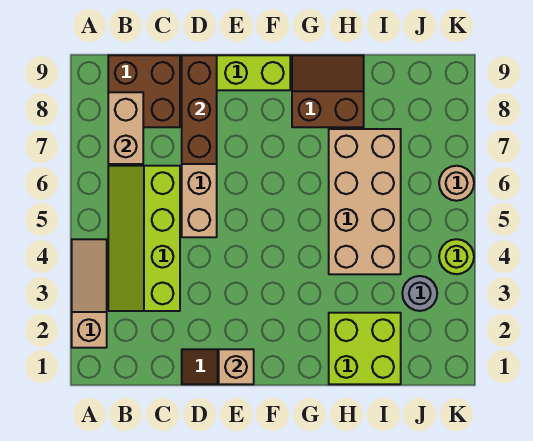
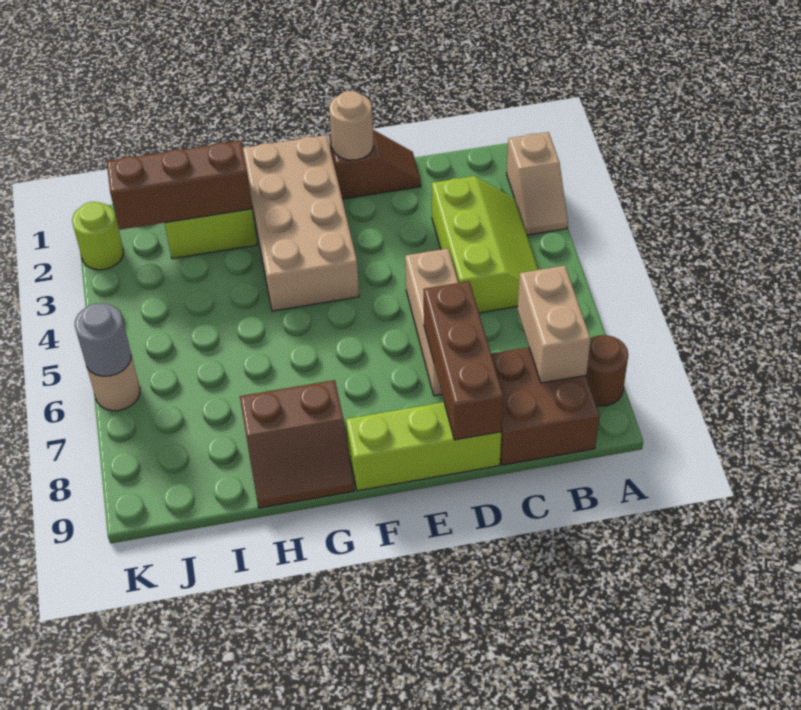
tan 1x3 slope [72,239,107,348] -> tan 1x2 slope [507,132,568,235]
none -> brown 1x1 round brick [586,335,628,406]
lime 2x4 slope [108,166,180,311] -> lime 2x3 slope [432,176,538,313]
tan 1x1 brick [219,349,254,384] -> tan 1x1 round brick [329,91,373,160]
none -> brown 1x3 brick [107,141,252,230]
tan 2x4 brick [329,129,401,274] -> tan 2x4 brick moved to [243,135,359,311]
grey 1x1 round brick [402,276,437,311] -> grey 1x1 round brick moved to [74,303,131,376]
lime 1x1 round brick [439,239,474,274] -> lime 1x1 round brick moved to [72,202,124,270]

